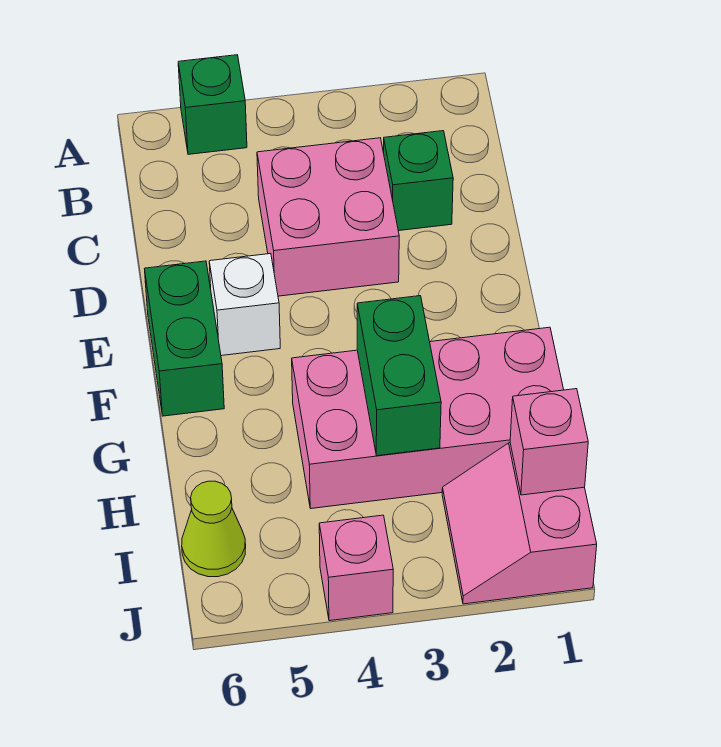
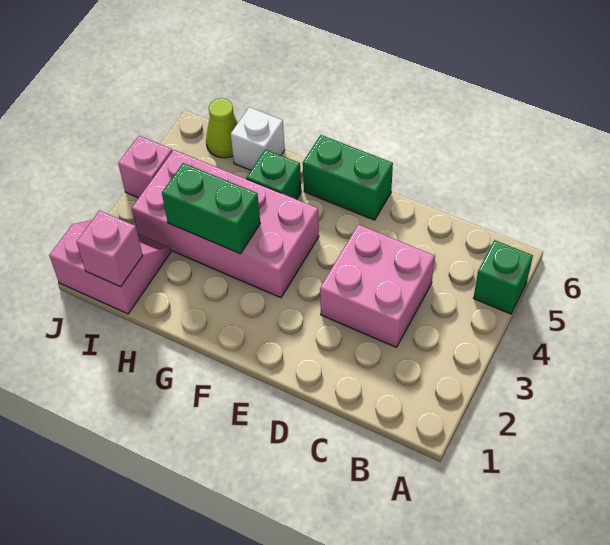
green 1x1 brick [384,131,453,231] -> green 1x1 brick moved to [246,150,301,199]
white 1x1 brick [209,254,280,356] -> white 1x1 brick moved to [231,107,285,170]
pink 2x4 brick [292,327,564,508] -> pink 2x4 brick turned to [132,150,319,298]

